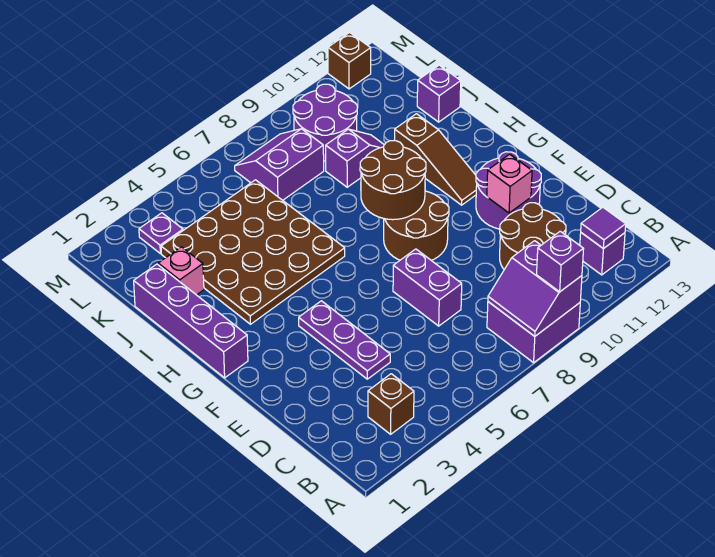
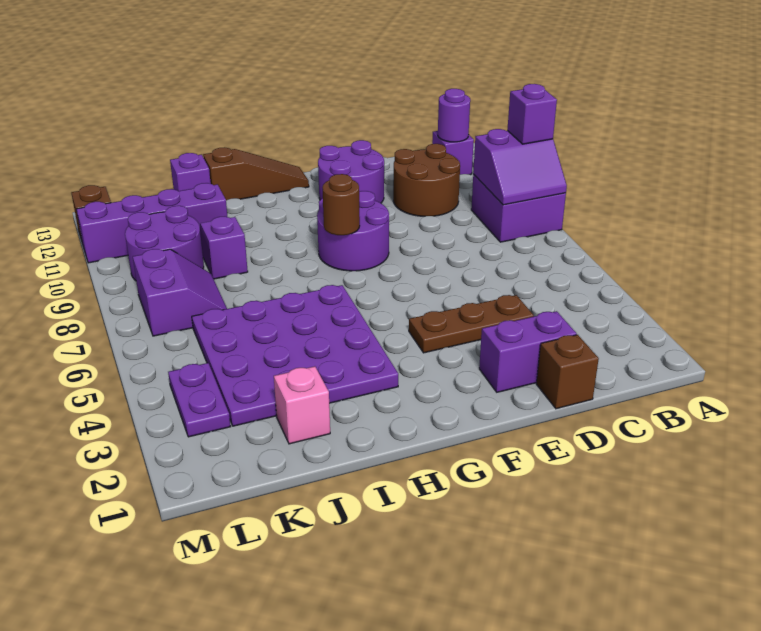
brown 1x1 brick [368,374,414,434] -> brown 1x1 brick moved to [536,335,599,409]
purple 1x1 tile [581,207,626,249] -> purple 1x1 round brick [438,89,470,142]
purple 1x3 plate [299,301,390,379] -> brown 1x3 plate [409,295,534,353]
purple 1x2 brick [393,249,462,326] -> purple 1x2 brick moved to [479,311,577,392]
pink 1x1 brick [487,154,532,213] -> none
brown 2x2 round brick [384,191,449,260] -> purple 2x2 round brick [317,191,389,271]
purple 1x4 brick [134,264,248,378] -> purple 1x4 brick moved to [76,183,227,263]
brown 2x2 round brick [360,141,426,220] -> brown 1x1 round brick [322,174,360,235]
brown 1x3 slope [394,114,477,205] -> brown 1x3 slope moved to [203,147,309,200]
brown 4x4 plate [161,180,345,324] -> purple 4x4 plate [192,285,398,426]
purple 2x2 slope [235,129,324,200] -> purple 2x2 slope turned to [133,249,227,336]
purple 1x1 plate [139,213,183,254] -> purple 1x2 plate [168,363,231,437]

